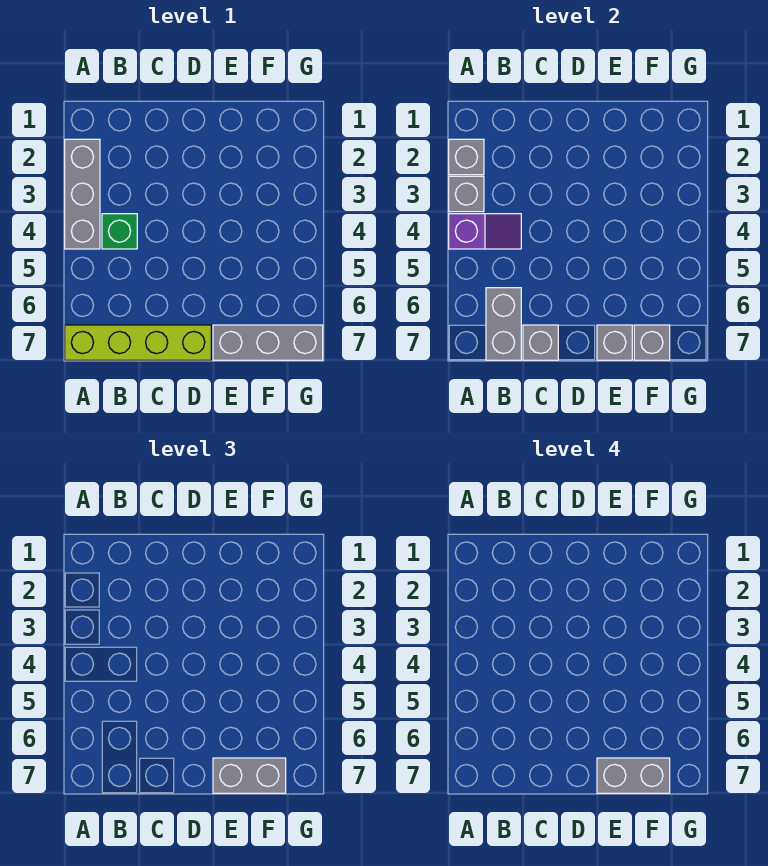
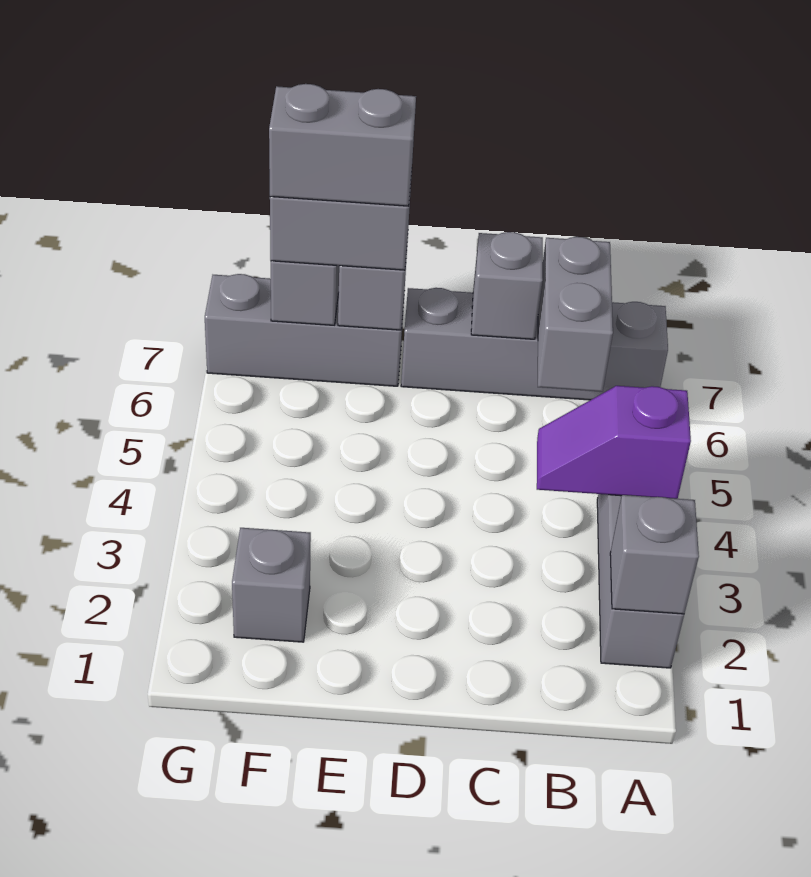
grey 1x1 brick [449,176,484,212] -> grey 1x1 brick moved to [232,528,311,642]
lime 1x4 brick [65,325,211,360] -> grey 1x4 brick [401,288,668,400]
green 1x1 brick [102,214,137,249] -> none

